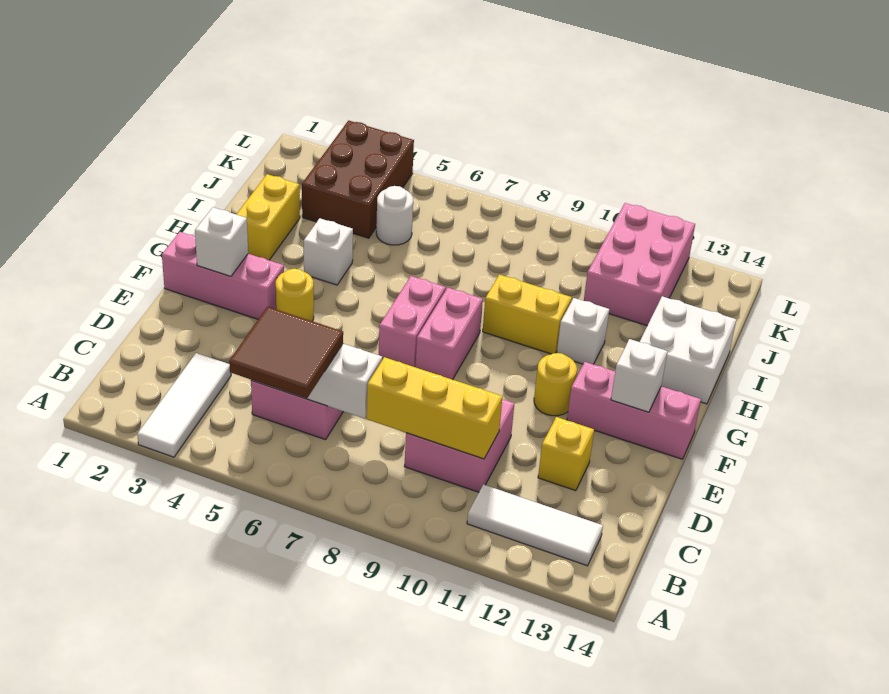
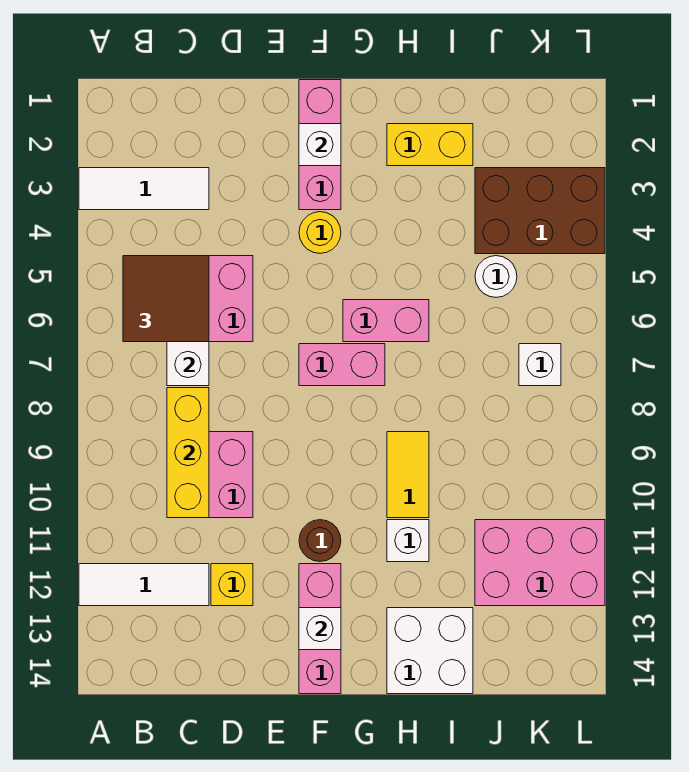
white 1x3 tile [467,484,603,566] -> white 1x3 tile turned to [79,564,209,606]
pink 1x2 brick [416,288,483,380] -> pink 1x2 brick moved to [343,300,429,342]
yellow 1x1 round brick [534,353,577,416] -> brown 1x1 round brick [299,520,341,561]
white 1x1 brick [304,218,353,285] -> white 1x1 brick moved to [519,344,561,386]
yellow 1x2 brick [483,275,572,354] -> yellow 1x2 tile [387,432,429,518]

